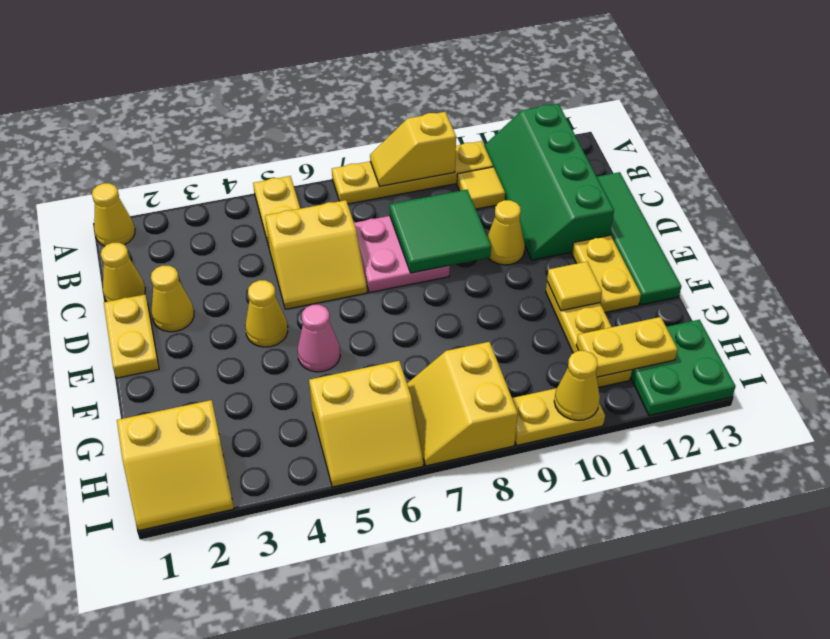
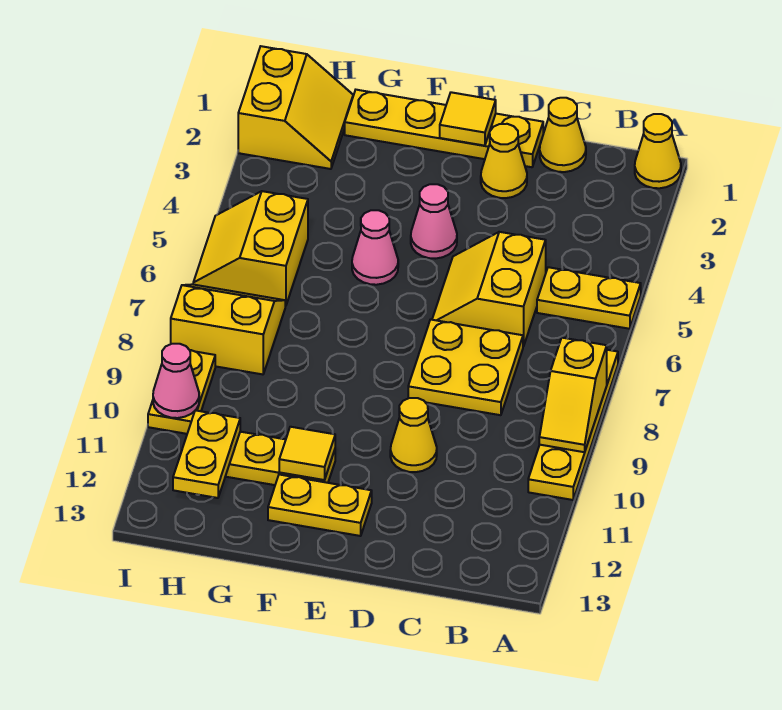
yellow 1x2 slope [370,112,456,186] -> yellow 1x2 slope turned to [539,338,607,452]
green 2x4 slope [484,104,614,260] -> none
yellow 1x1 tile [457,167,505,209] -> yellow 1x1 tile moved to [440,92,496,146]
pink 2x2 plate [354,216,450,293] -> yellow 2x2 plate [408,320,523,415]
green 2x2 tile [390,190,491,273] -> none
green 1x4 tile [597,172,681,305] -> none
yellow 1x2 plate [104,294,159,378] -> yellow 1x4 plate [345,90,543,167]
yellow 1x1 cone [245,280,288,347] -> pink 1x1 cone [411,184,457,259]
yellow 2x2 slope [117,400,234,531] -> yellow 2x2 slope turned to [238,46,353,169]
green 2x2 plate [631,320,736,416] -> none
yellow 1x1 cone [554,351,600,420] -> pink 1x1 cone [153,344,199,418]

